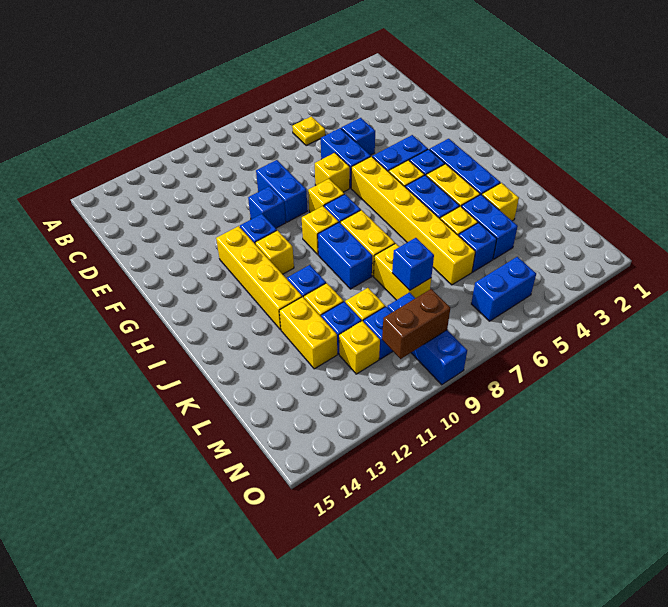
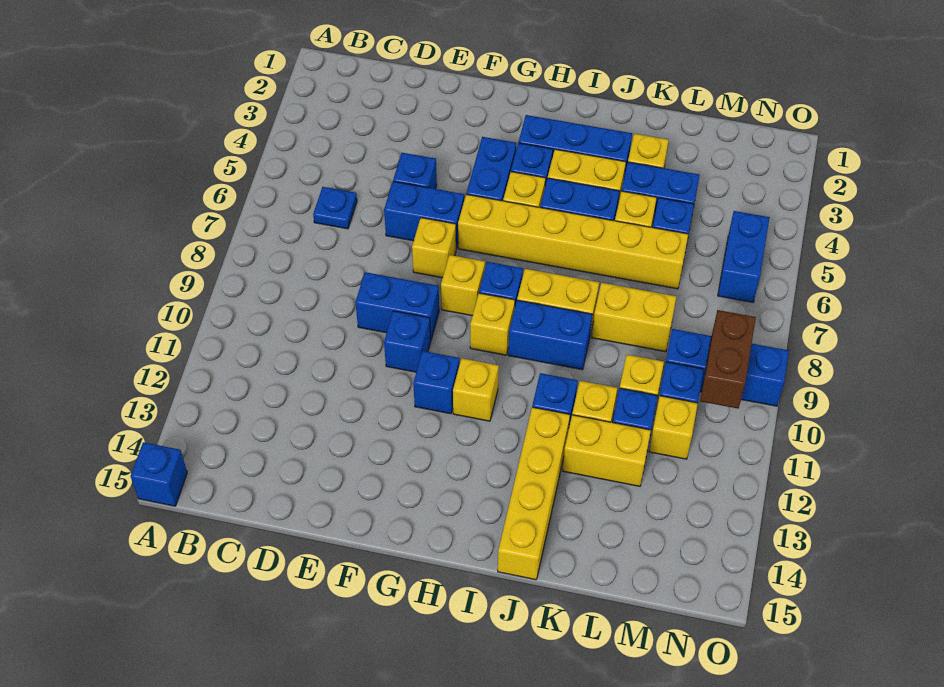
yellow 1x1 plate [292,116,325,146] -> blue 1x1 plate [313,187,357,229]
yellow 1x4 brick [216,226,302,330] -> yellow 1x4 brick turned to [498,407,570,580]
blue 1x1 brick [392,238,434,290] -> blue 1x1 brick moved to [131,442,187,506]

